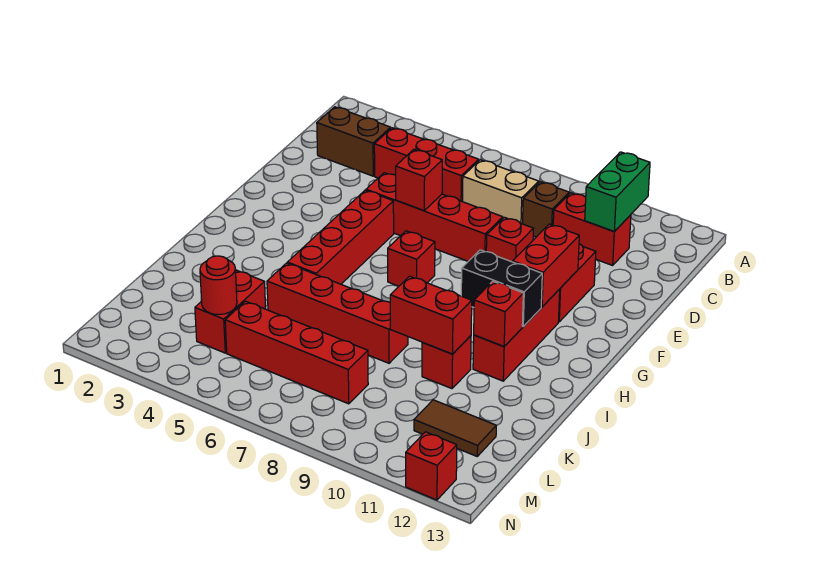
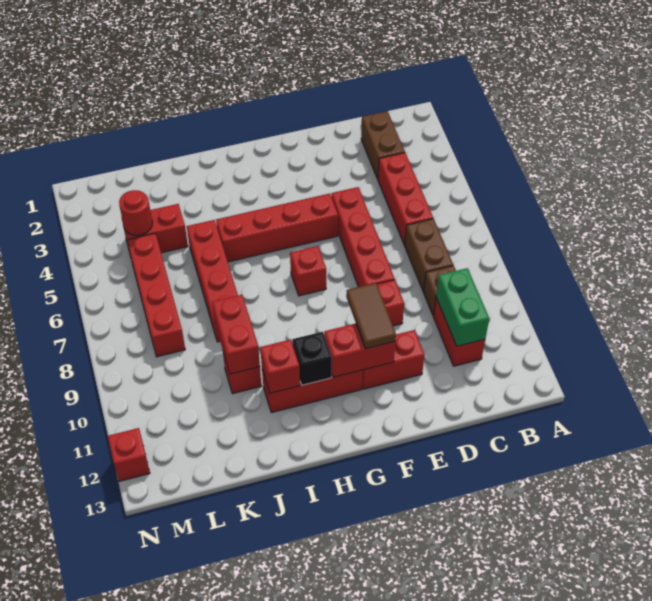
green 1x2 brick [585,152,650,232] -> green 1x2 brick turned to [436,268,489,346]
tan 1x2 brick [463,160,539,224] -> brown 1x2 brick [405,219,453,292]
red 1x1 brick [396,149,442,211] -> none
black 1x2 brick [461,250,542,327] -> black 1x1 brick [292,332,332,385]
brown 1x2 tile [414,400,496,456] -> brown 1x2 tile moved to [346,283,396,349]

